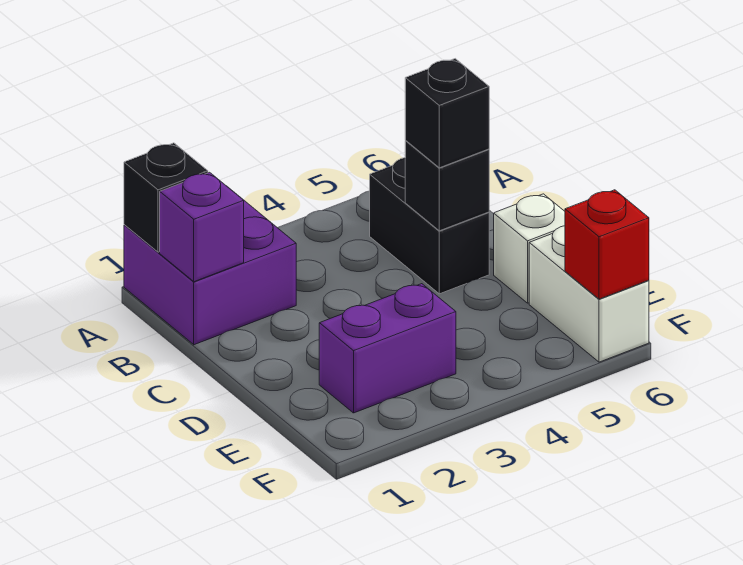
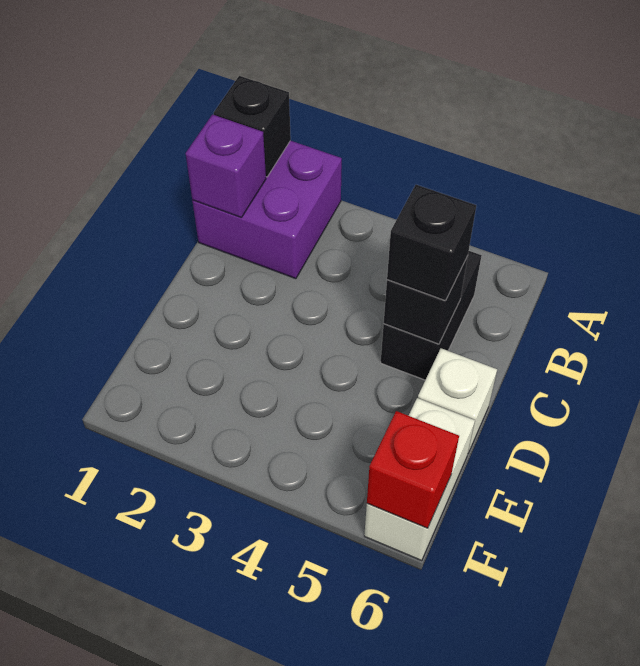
purple 1x2 brick [319,284,456,413] -> none

